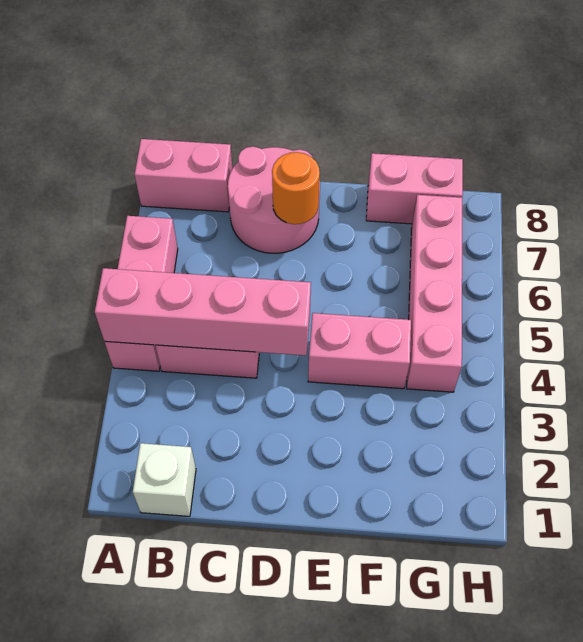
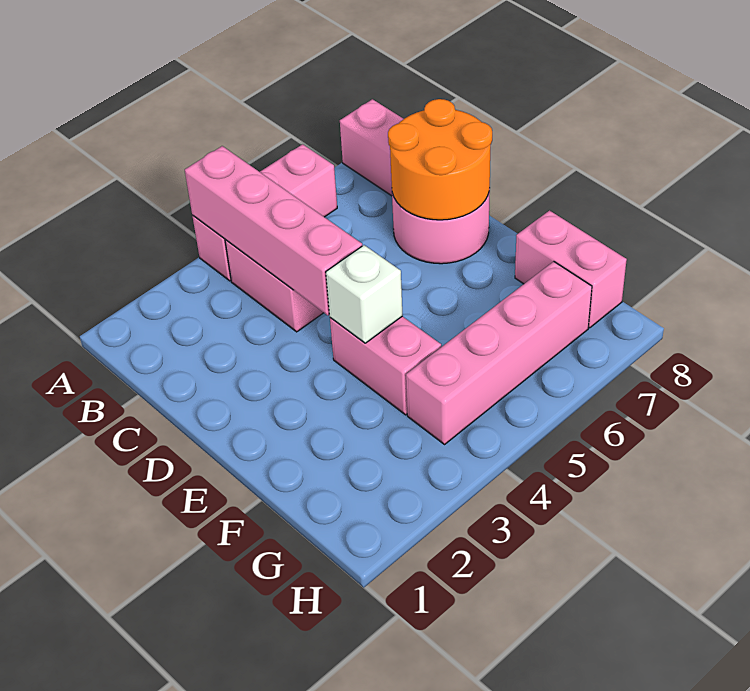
white 1x1 brick [133,443,196,516] -> white 1x1 brick moved to [326,245,403,343]
orange 1x1 round brick [272,152,320,224] -> orange 2x2 round brick [388,99,492,220]

